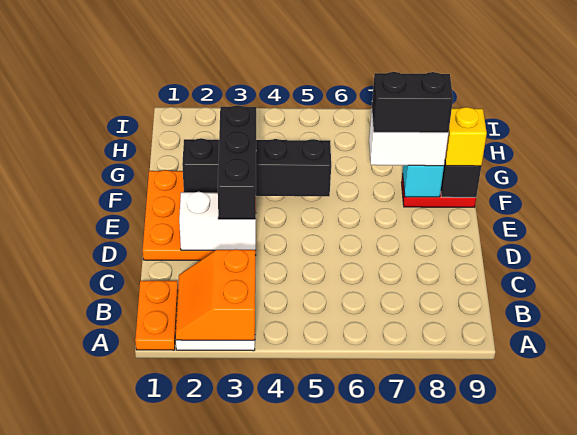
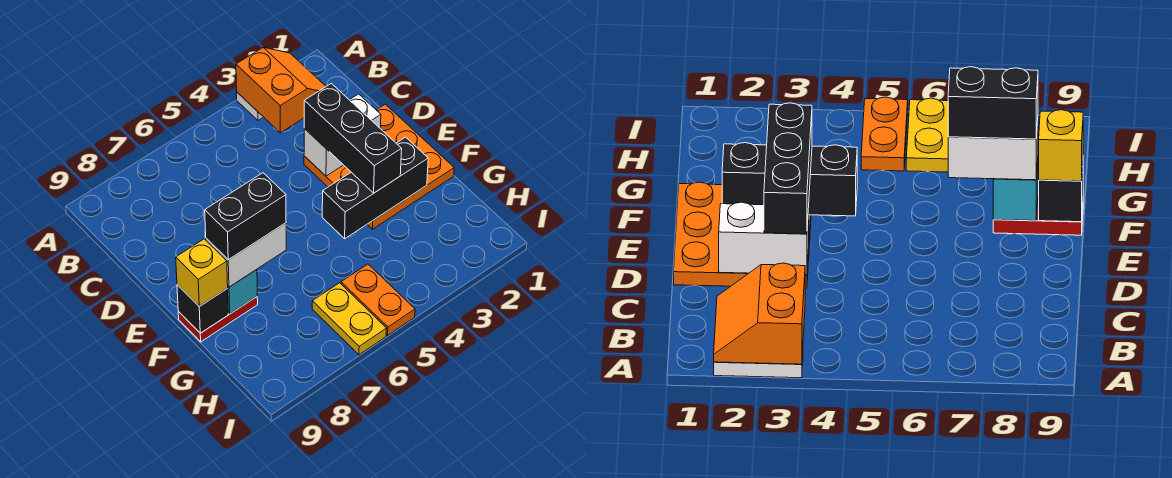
orange 1x2 plate [135,281,178,350] -> orange 1x2 plate moved to [341,264,415,335]
black 1x4 brick [182,138,331,196] -> black 1x3 brick [322,137,428,239]
none -> yellow 1x2 plate [312,283,387,355]

